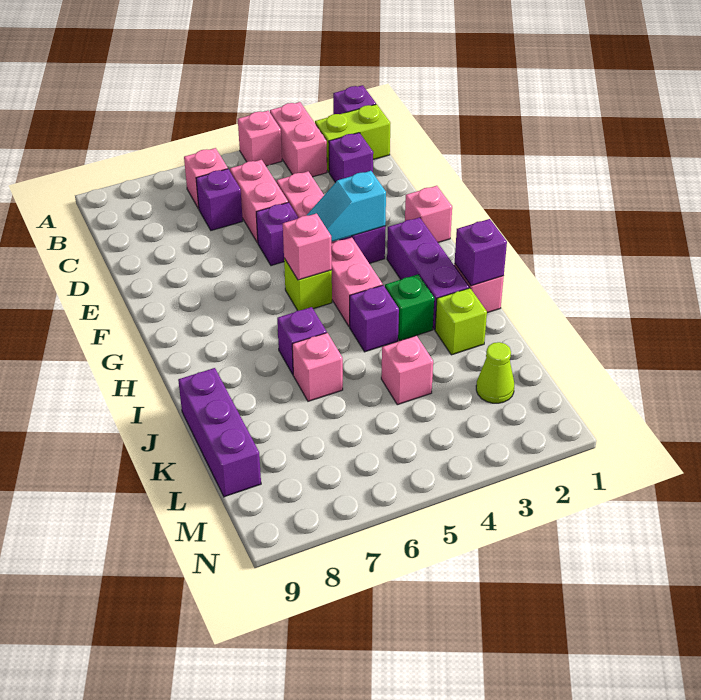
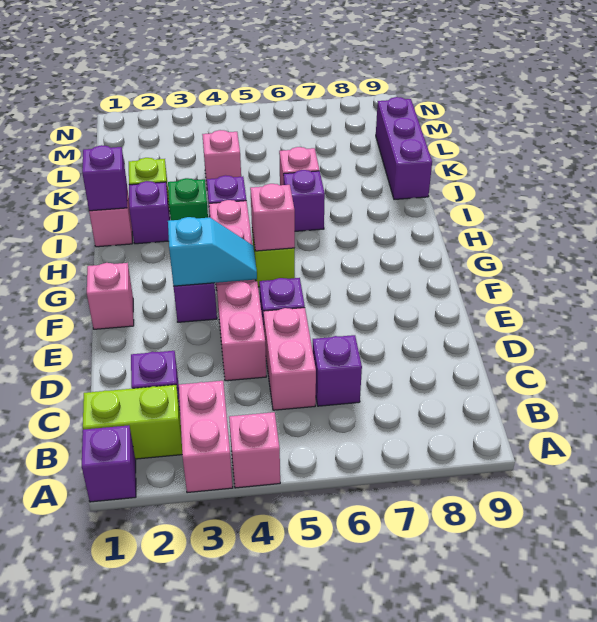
pink 1x1 brick [184,148,228,209] -> none
purple 1x3 brick [387,217,469,330] -> purple 1x1 brick [129,181,170,244]
lime 1x1 cone [476,342,514,403] -> none

